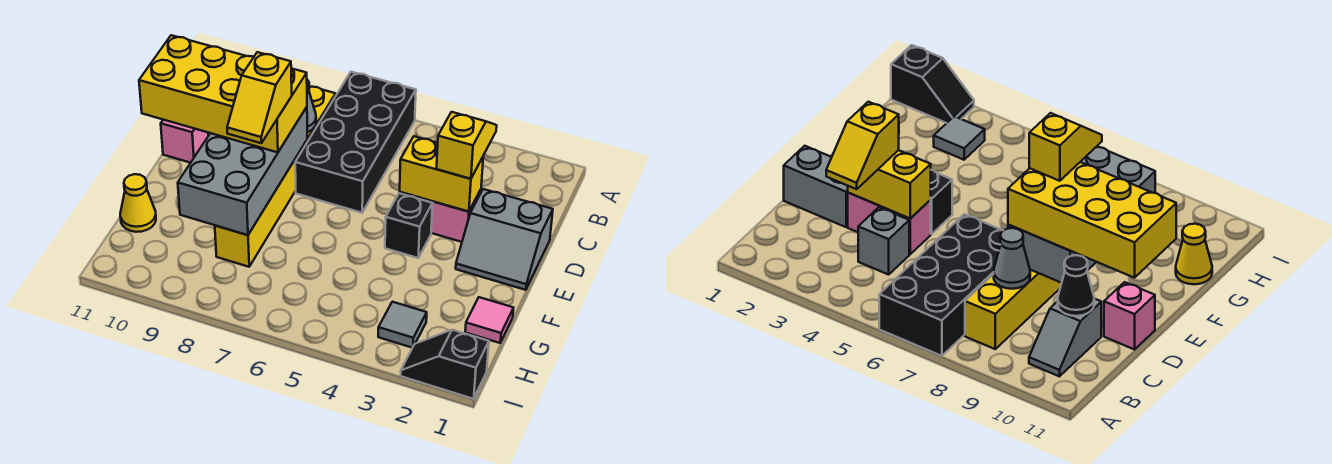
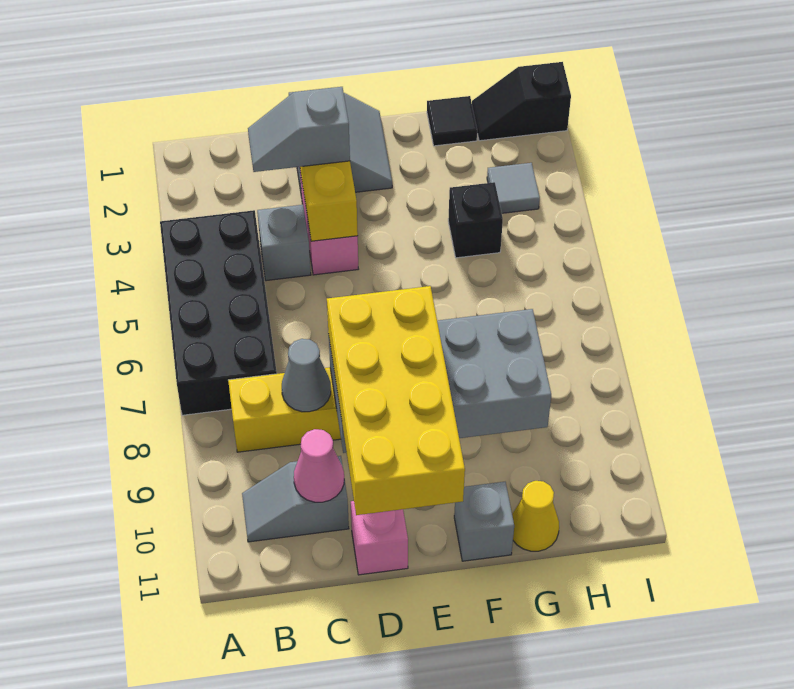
black 2x4 brick [295,72,416,213] -> black 2x4 brick turned to [160,210,277,415]
yellow 1x2 slope [437,112,497,179] -> grey 1x2 slope [248,87,350,172]
black 1x1 cone [1058,255,1094,316] -> pink 1x1 cone [294,429,344,502]
black 1x1 brick [385,193,433,258] -> black 1x1 brick moved to [448,182,503,258]
yellow 1x2 slope [227,52,292,143] -> none
none -> grey 1x1 brick [454,482,514,561]
pink 1x1 tile [465,297,514,343] -> black 1x1 tile [427,96,477,146]
black 1x2 slope [401,330,489,399] -> black 1x2 slope turned to [472,62,571,141]

